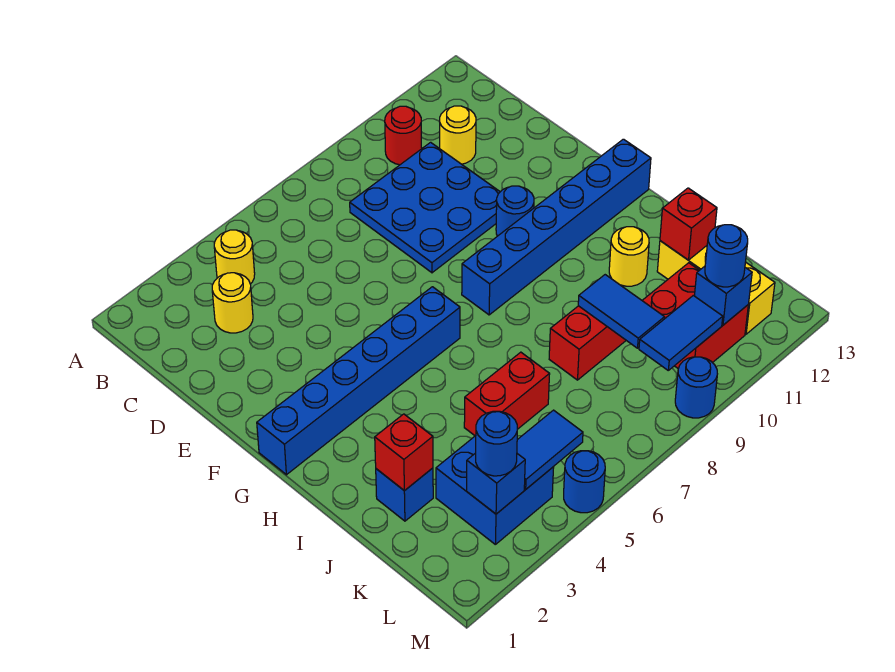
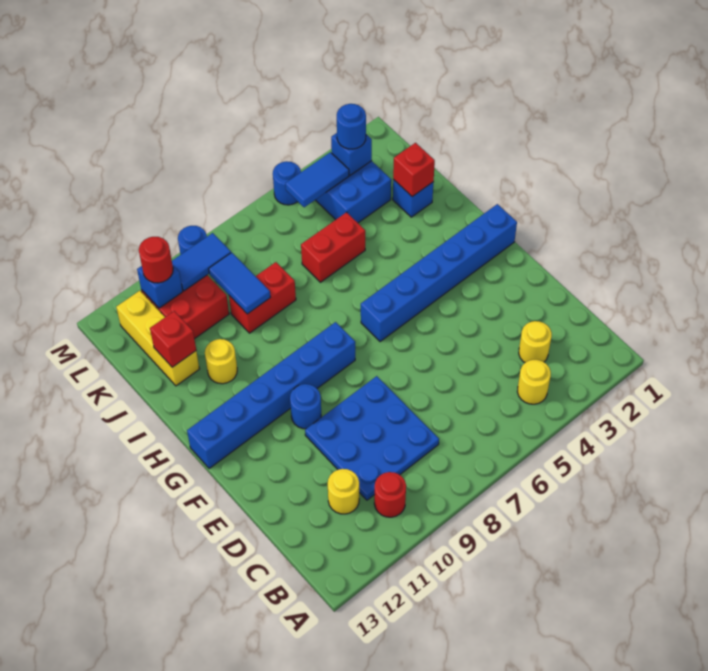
blue 1x1 round brick [705,225,748,287] -> red 1x1 round brick [139,237,173,283]

